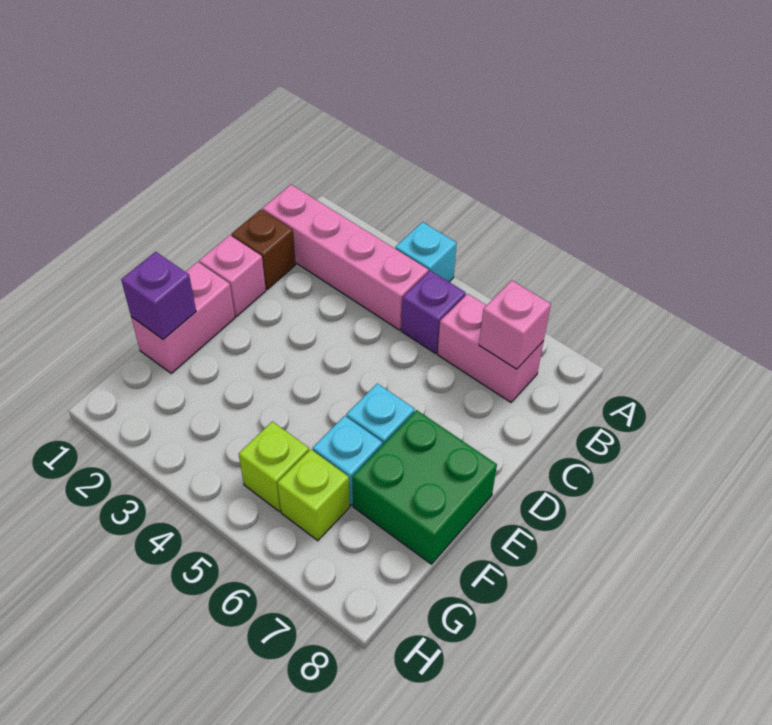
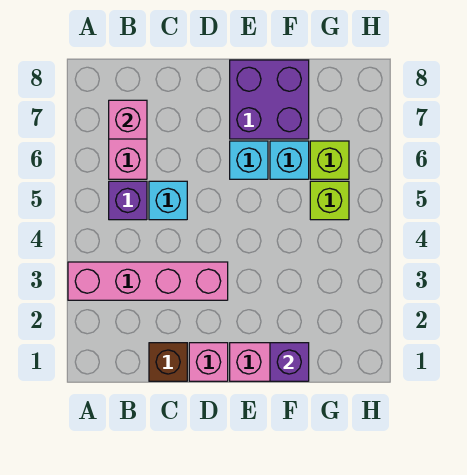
cyan 1x1 brick [395,222,457,282] -> cyan 1x1 brick moved to [149,181,187,220]
pink 1x4 brick [262,185,428,330] -> pink 1x4 brick turned to [68,262,228,300]
green 2x2 brick [352,410,497,564] -> purple 2x2 brick [230,60,309,139]

